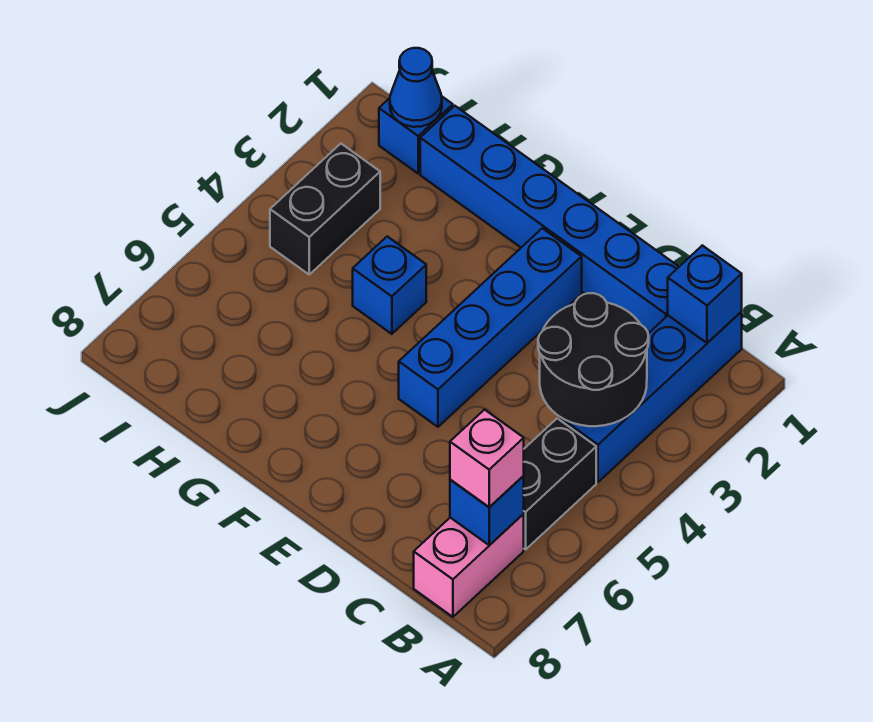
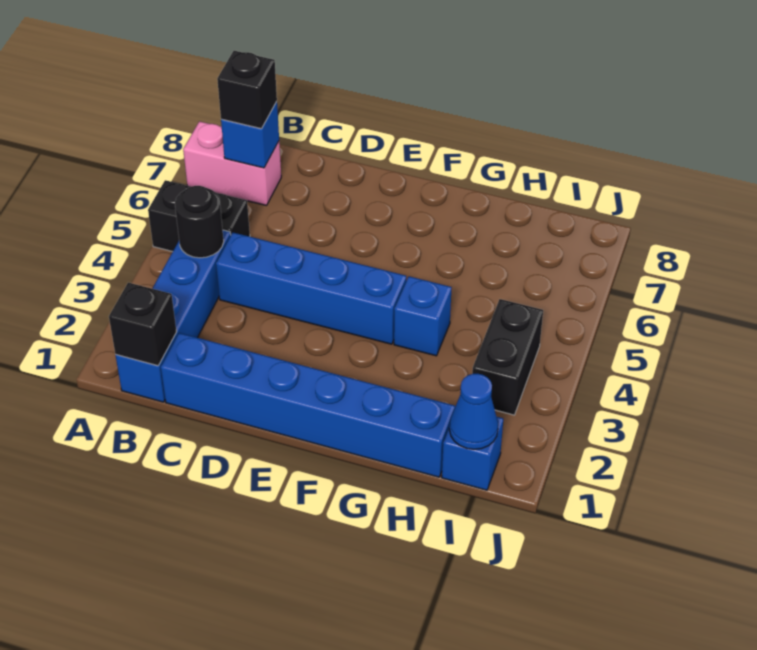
blue 1x1 brick [668,245,742,343] -> black 1x1 brick [109,283,177,366]
black 2x2 round brick [538,293,649,426] -> black 1x1 round brick [175,186,224,258]
black 1x2 brick [524,418,596,550] -> black 1x2 brick turned to [148,180,250,252]
pink 1x2 brick [414,514,524,617] -> pink 1x2 brick turned to [183,121,281,206]
pink 1x1 brick [450,410,524,507] -> black 1x1 brick [217,51,277,129]
blue 1x4 brick [399,228,582,427] -> blue 1x4 brick turned to [216,232,406,344]

